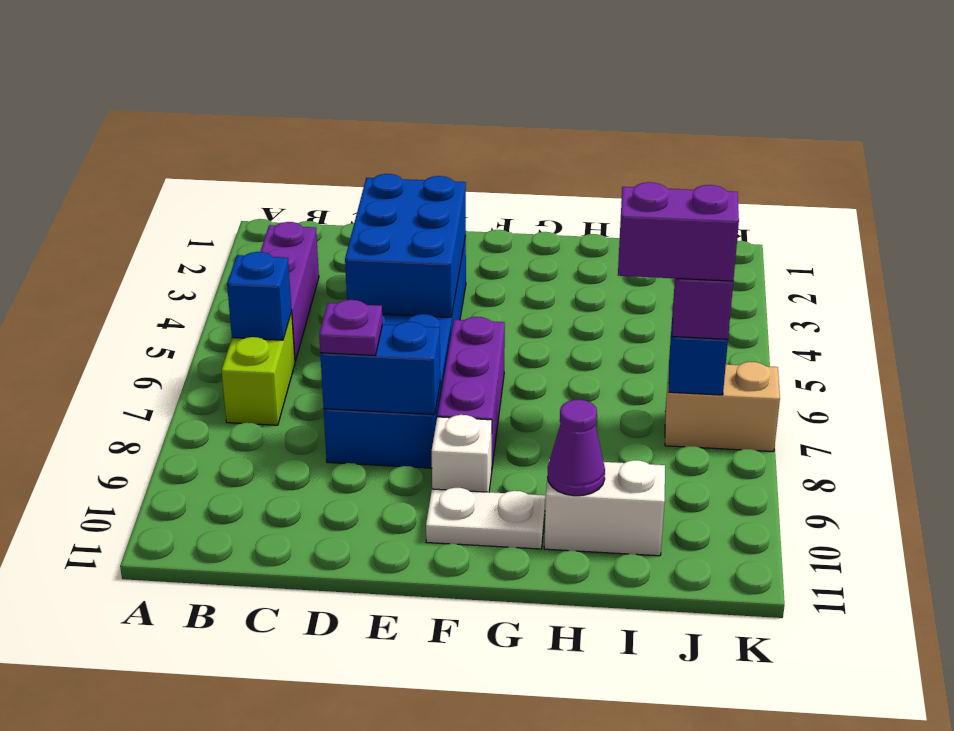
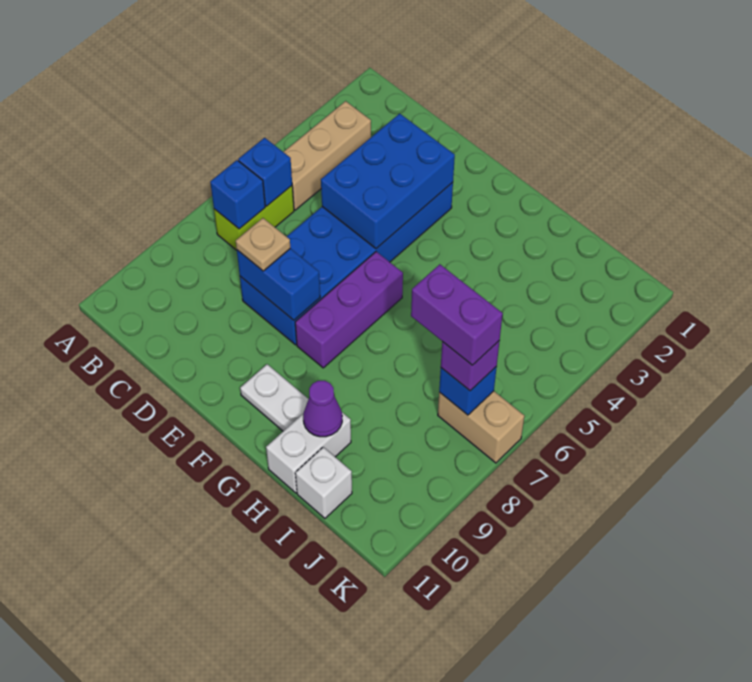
purple 1x3 brick [260,222,319,361] -> tan 1x3 brick [284,101,371,210]
none -> blue 1x1 brick [210,160,265,229]
purple 1x1 plate [319,300,383,355] -> tan 1x1 plate [236,218,290,271]
white 1x1 brick [432,415,492,492] -> white 1x1 brick moved to [295,447,352,518]
white 1x2 brick [544,459,665,556] -> white 1x2 brick turned to [266,413,351,493]

